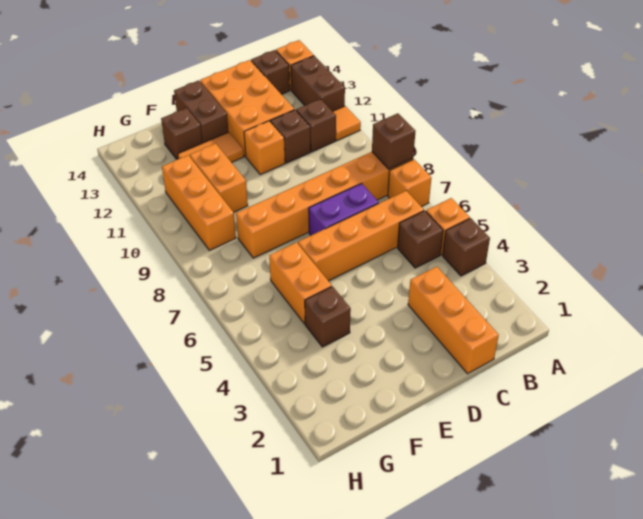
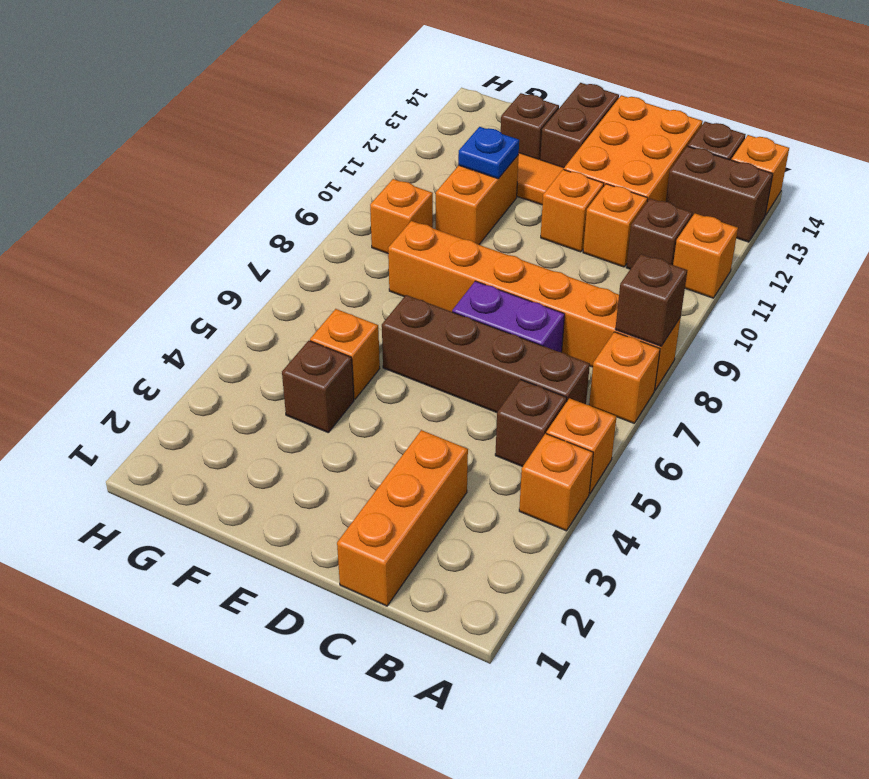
brown 1x1 brick [443,218,490,276] -> orange 1x1 brick [519,434,593,531]
orange 1x1 tile [332,106,361,141] -> orange 1x1 brick [673,213,738,298]
brown 1x2 brick [291,56,345,111] -> brown 1x2 brick turned to [666,146,773,242]
orange 1x4 brick [298,191,424,281] -> brown 1x4 brick [382,295,590,412]
brown 1x1 brick [271,110,311,163] -> orange 1x1 brick [583,184,648,267]
orange 1x2 brick [269,242,332,324] -> orange 1x1 brick [310,309,380,399]
none -> blue 1x1 plate [458,127,519,179]
orange 1x3 brick [162,155,236,250] -> orange 1x1 brick [370,179,433,254]

